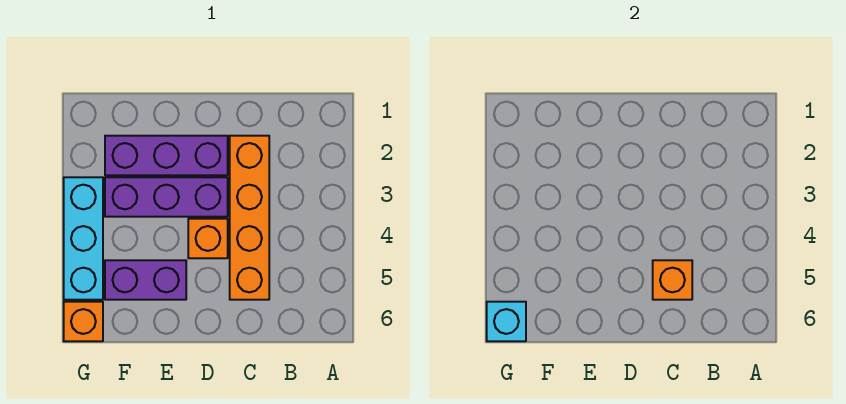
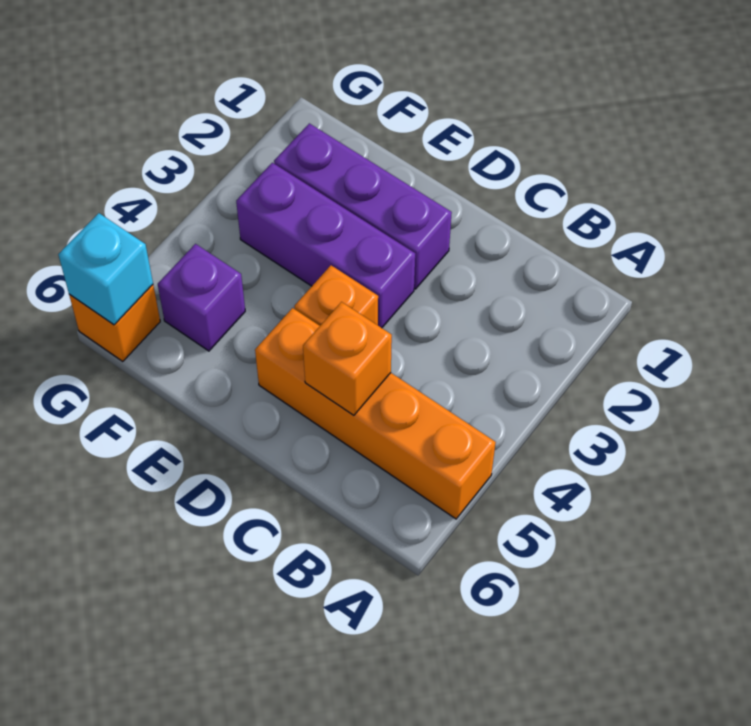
orange 1x4 brick [230,136,269,300] -> orange 1x4 brick turned to [255,308,496,519]
purple 1x2 brick [105,260,186,300] -> purple 1x1 brick [158,244,245,351]
cyan 1x3 brick [64,177,103,300] -> none

